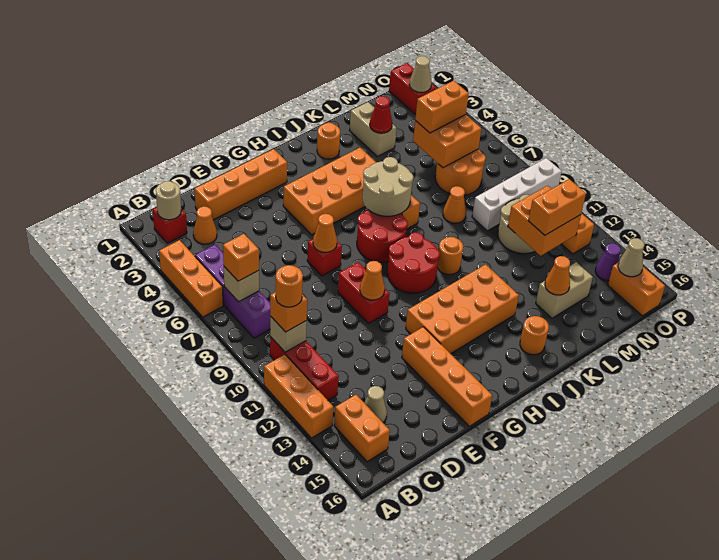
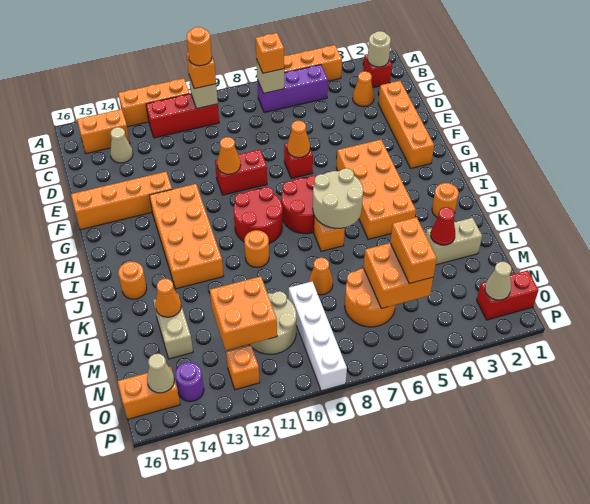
purple 1x4 brick [195,245,270,338] -> purple 1x3 brick [257,65,328,113]
orange 1x2 brick [528,179,586,235] -> none
purple 1x1 cone [595,243,621,281] -> purple 1x1 round brick [175,362,204,402]

